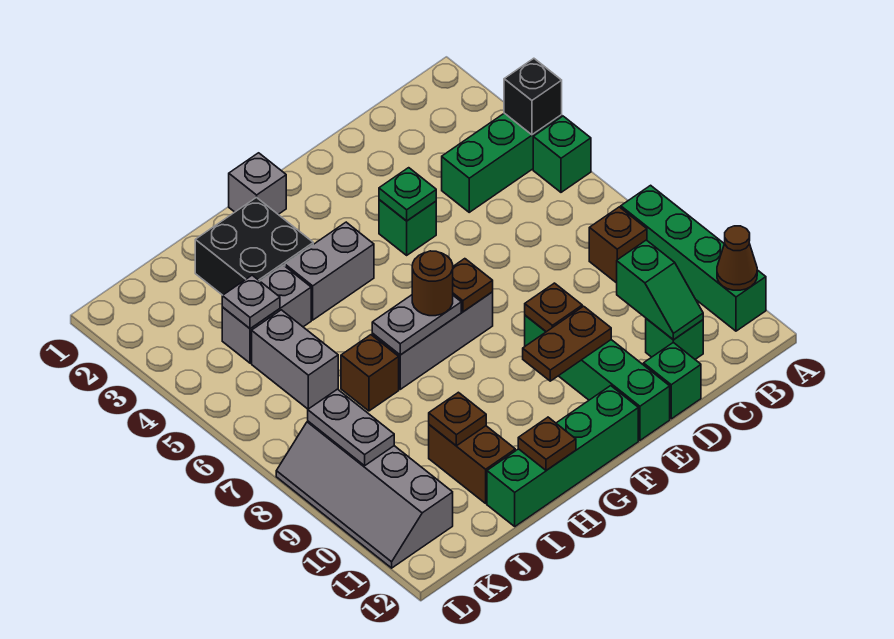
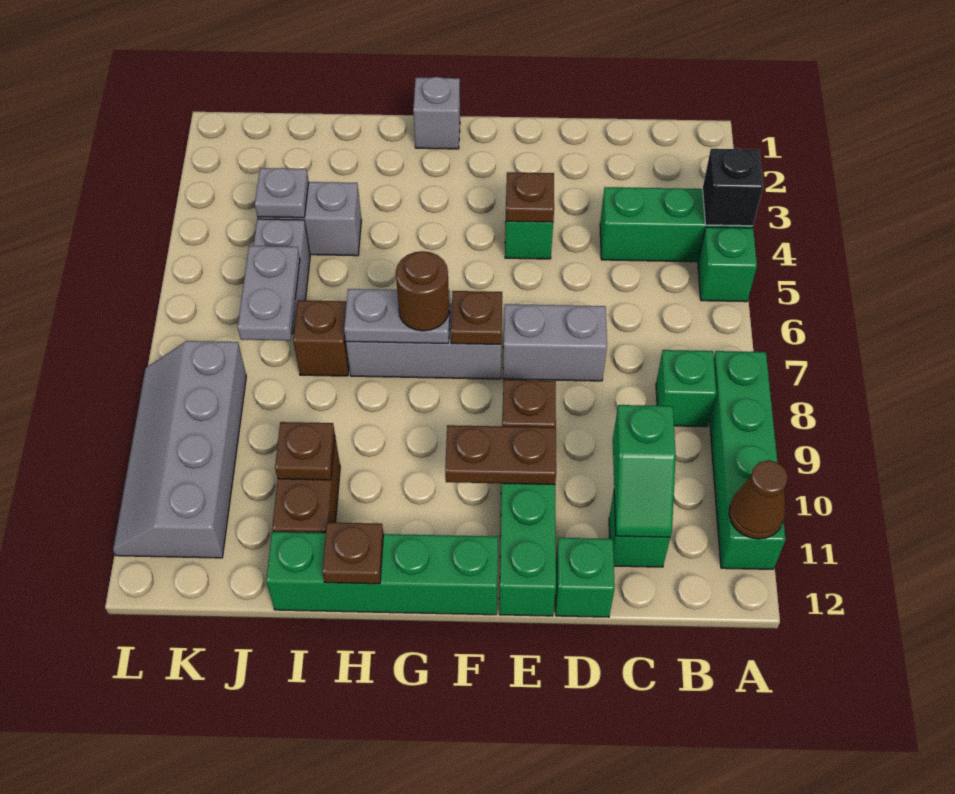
brown 1x1 brick [589,207,647,283] -> green 1x1 brick [656,350,716,427]
green 1x1 plate [379,168,436,221] -> brown 1x1 plate [506,172,554,222]
grey 1x2 brick [285,222,374,320] -> grey 1x2 brick moved to [503,304,607,381]
black 2x2 brick [195,197,313,295] -> none
grey 1x2 plate [308,389,394,466] -> grey 1x2 plate moved to [238,246,300,340]

